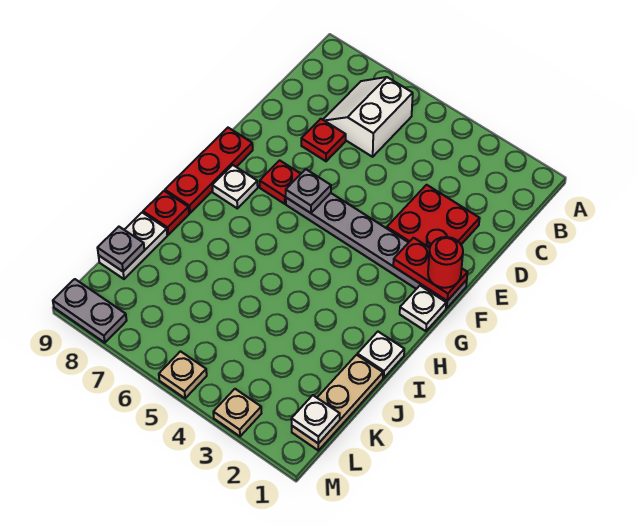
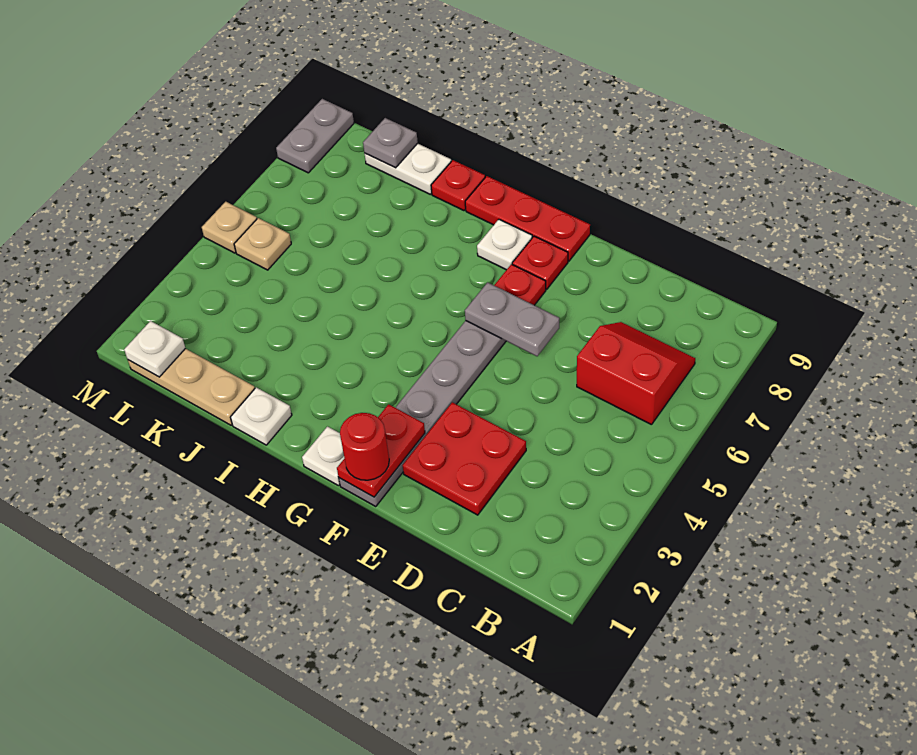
white 2x2 slope [323,77,413,157] -> red 2x2 slope [577,322,695,425]
red 1x1 plate [301,119,346,161] -> red 1x1 plate moved to [512,236,568,289]
grey 1x1 plate [286,169,331,213] -> grey 1x2 plate [465,282,559,356]
tan 1x1 plate [213,389,261,436] -> tan 1x1 plate moved to [234,218,291,270]

